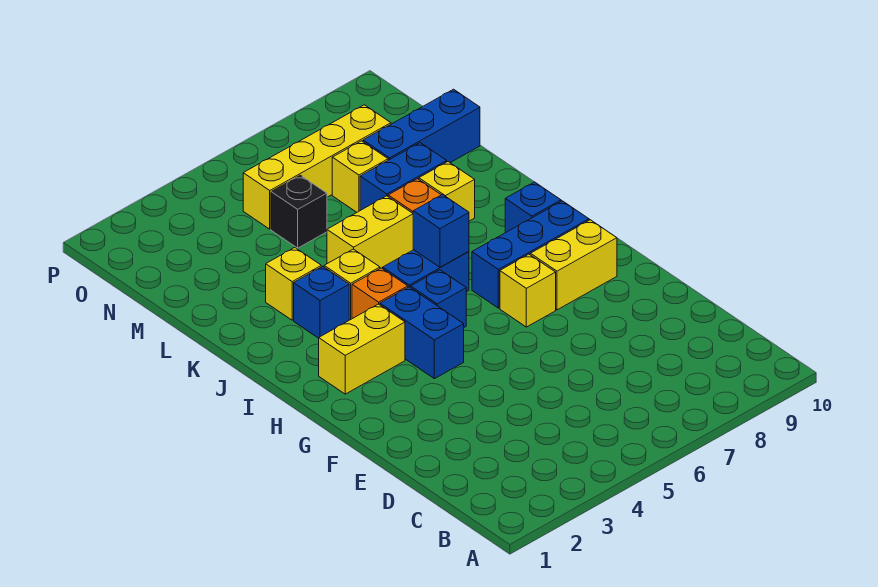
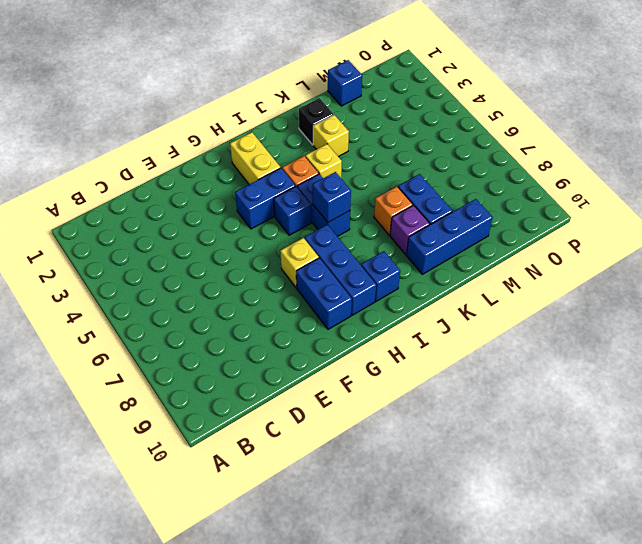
yellow 1x2 brick [530,220,617,310] -> blue 1x2 brick [296,258,352,329]
blue 1x1 brick [294,266,349,338] -> blue 1x1 brick moved to [328,60,362,106]
yellow 1x2 brick [327,196,413,269] -> none
yellow 1x1 brick [419,162,475,221] -> purple 1x1 brick [390,205,430,254]
black 1x1 brick [271,175,327,248] -> black 1x1 brick moved to [299,98,334,145]
yellow 1x1 brick [332,141,388,212] -> none
blue 1x3 brick [363,89,480,163] -> blue 1x3 brick turned to [407,199,493,274]
yellow 1x4 brick [243,105,391,229] -> none

